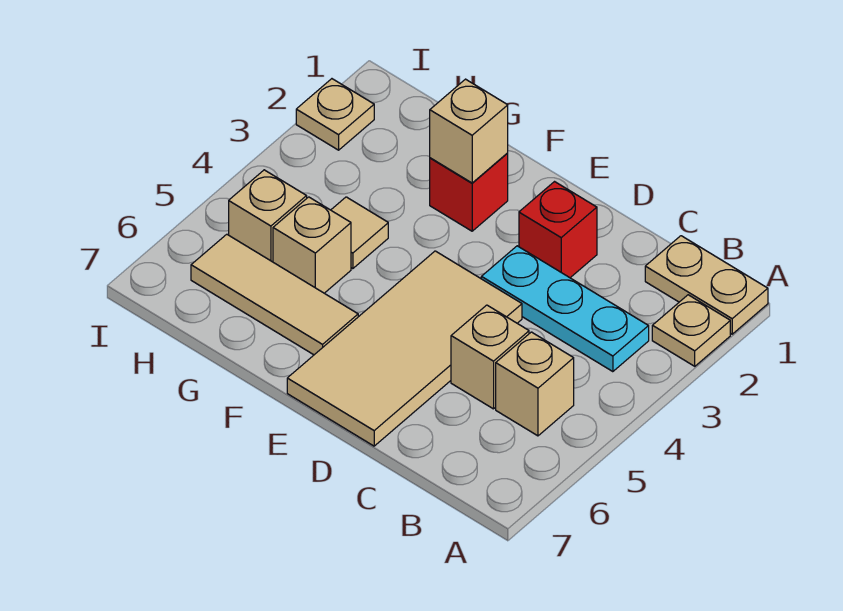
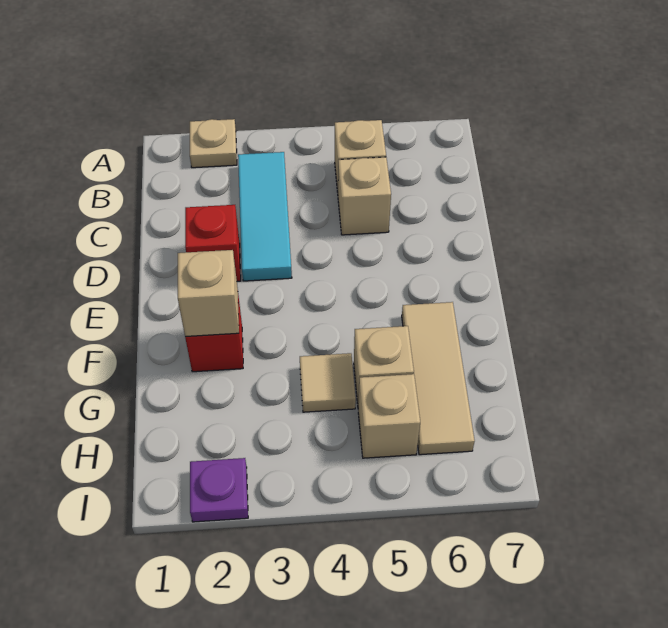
tan 1x2 plate [645,236,768,334] -> none
cyan 1x3 plate [481,246,649,372] -> cyan 1x3 tile [238,152,292,281]
tan 2x4 tile [287,251,522,446] -> none
tan 1x1 plate [296,79,374,150] -> purple 1x1 plate [190,458,248,522]

